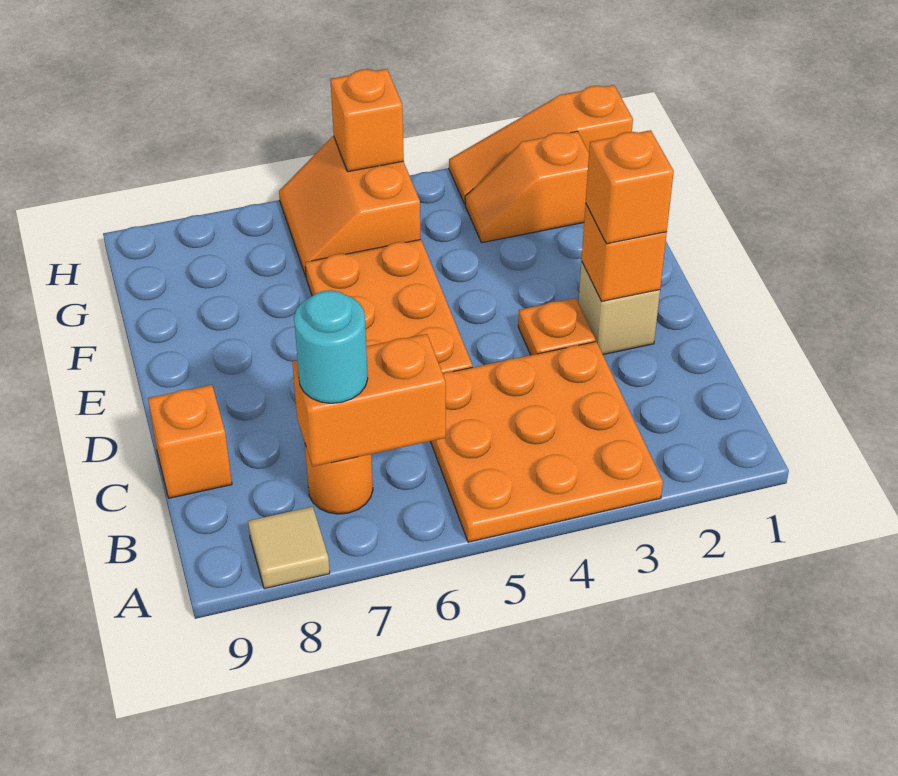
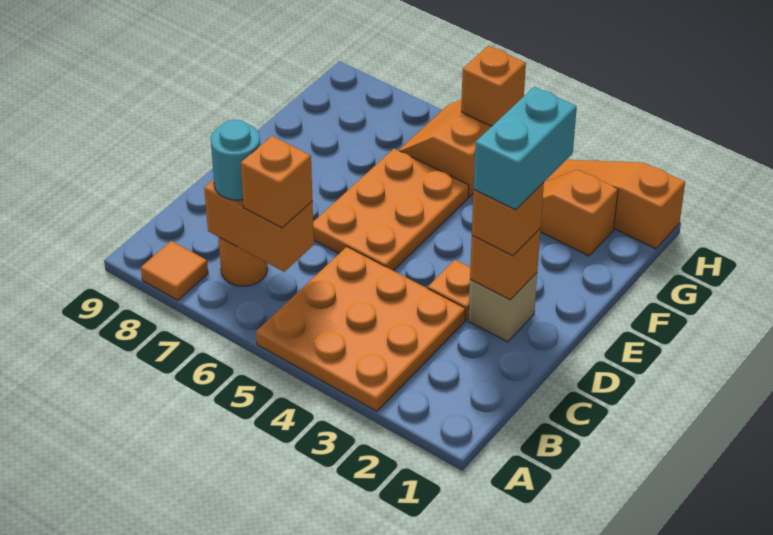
tan 1x1 tile [248,507,330,589] -> orange 1x1 tile [141,241,208,300]
orange 1x1 brick [148,385,232,498] -> orange 1x1 brick moved to [241,136,313,228]
none -> cyan 1x2 brick [474,87,577,210]

